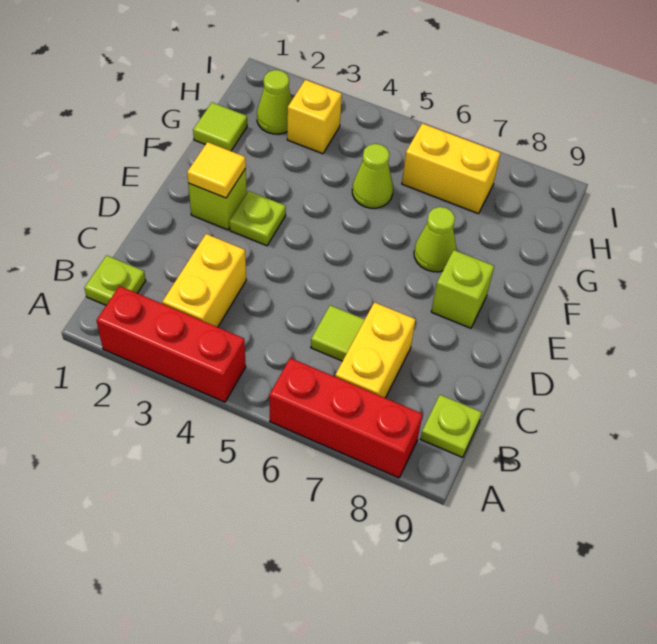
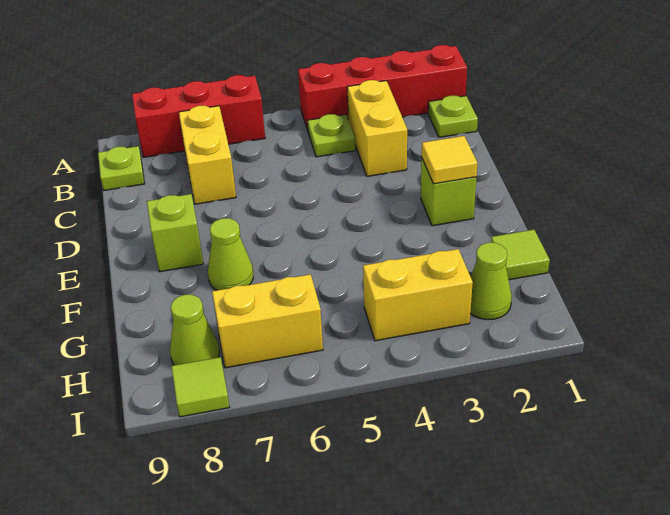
red 1x3 brick [97,286,246,402] -> red 1x4 brick [298,45,467,131]
lime 1x1 tile [311,305,365,361] -> lime 1x1 tile moved to [171,357,229,417]
lime 1x1 plate [229,191,286,246] -> lime 1x1 plate moved to [308,114,355,157]
lime 1x1 cone [352,144,393,208] -> lime 1x1 cone moved to [170,295,219,365]
yellow 1x1 brick [287,80,342,154] -> yellow 1x2 brick [363,249,473,341]

